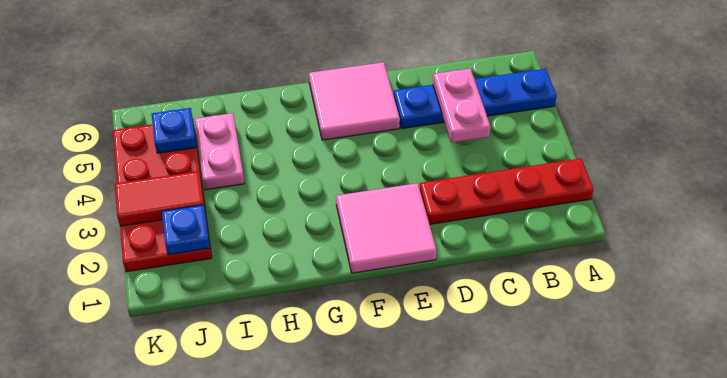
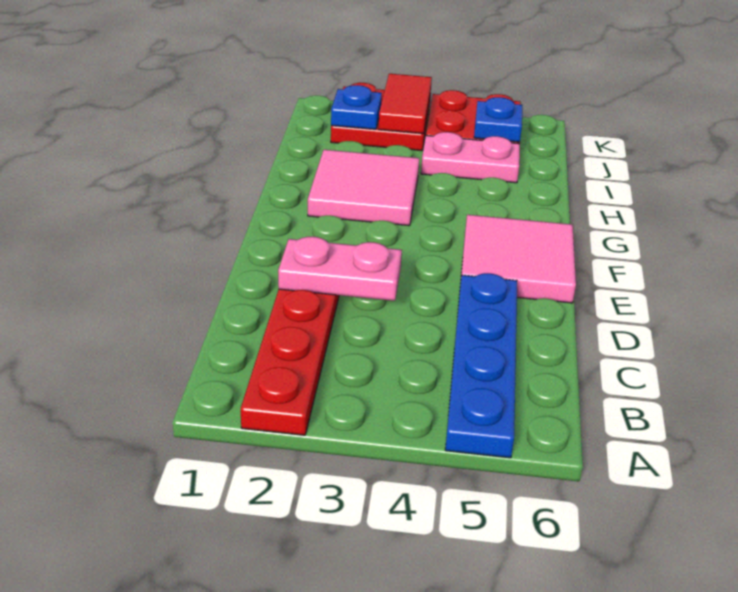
pink 1x2 plate [433,69,490,143] -> pink 1x2 plate moved to [278,237,402,301]
pink 2x2 tile [336,183,437,273] -> pink 2x2 tile moved to [308,150,420,226]

